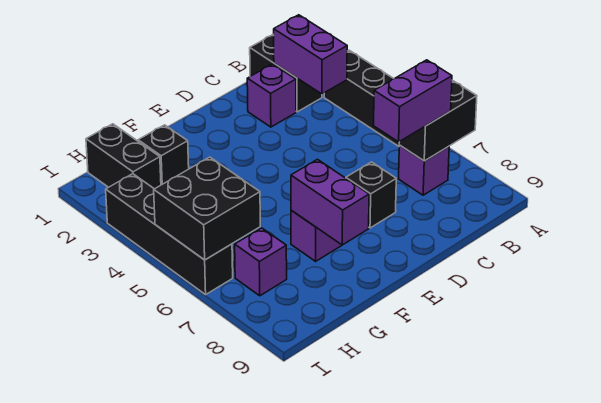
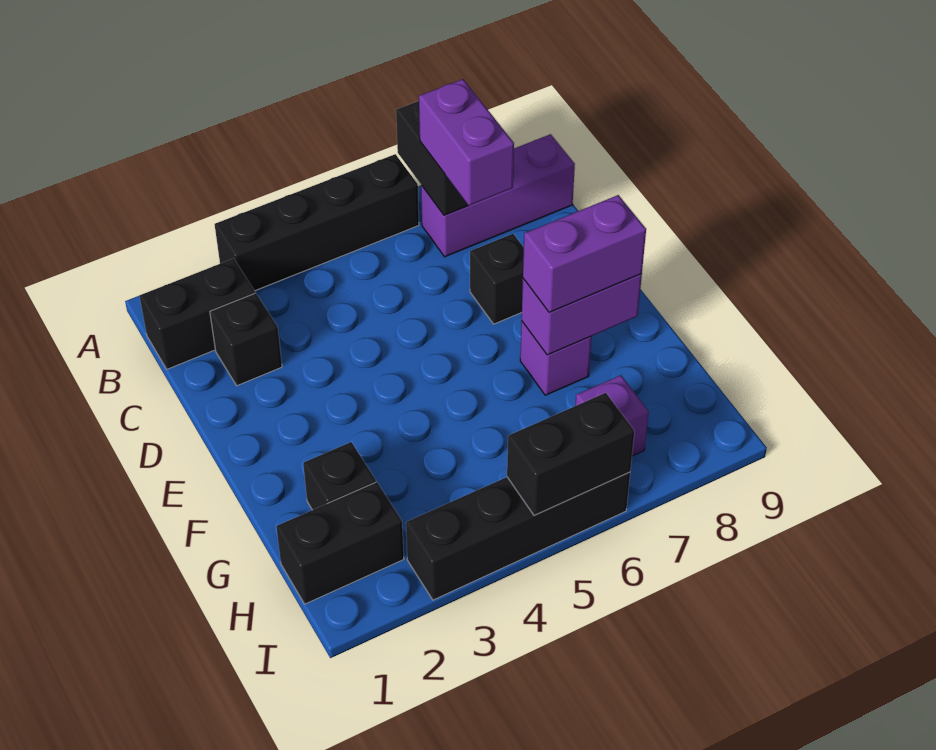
purple 1x2 brick [274,15,347,94] -> purple 1x2 brick moved to [523,195,646,312]
purple 1x1 brick [399,145,449,195] -> purple 1x3 brick [421,134,575,257]
purple 1x1 brick [247,64,296,127] -> black 1x1 brick [210,293,282,386]
black 2x2 brick [154,157,260,260] -> black 1x2 brick [507,393,634,516]

